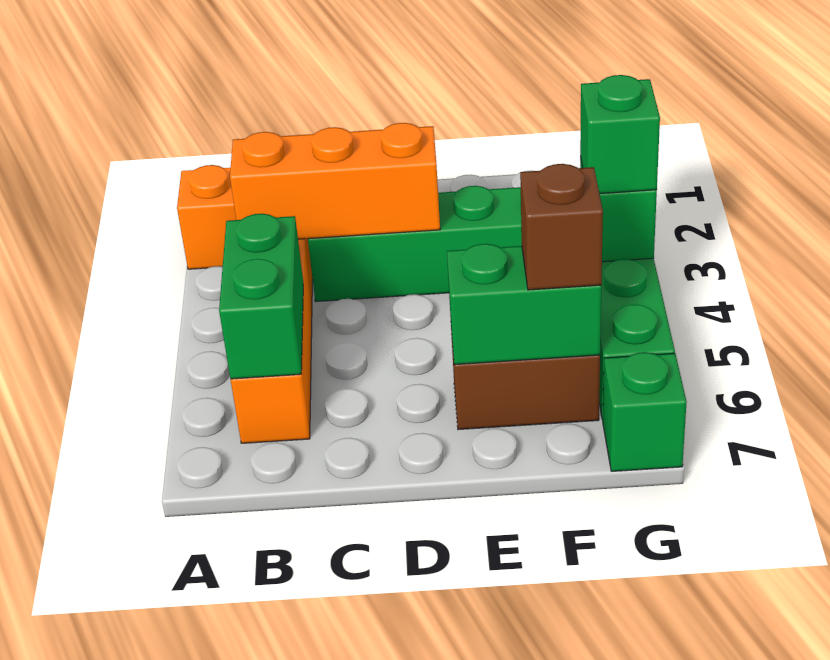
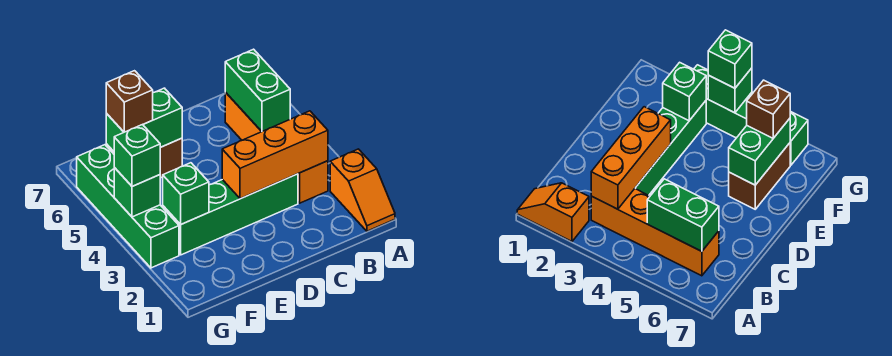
green 1x1 brick [603,352,687,471] -> green 1x1 brick moved to [163,163,209,225]

